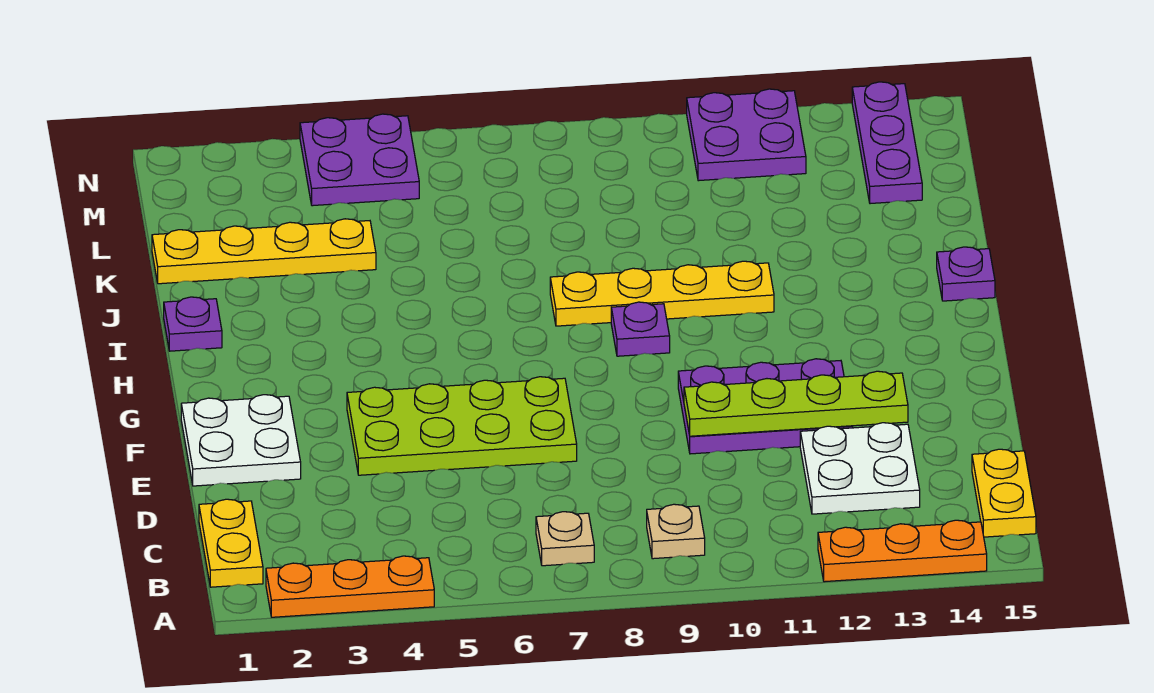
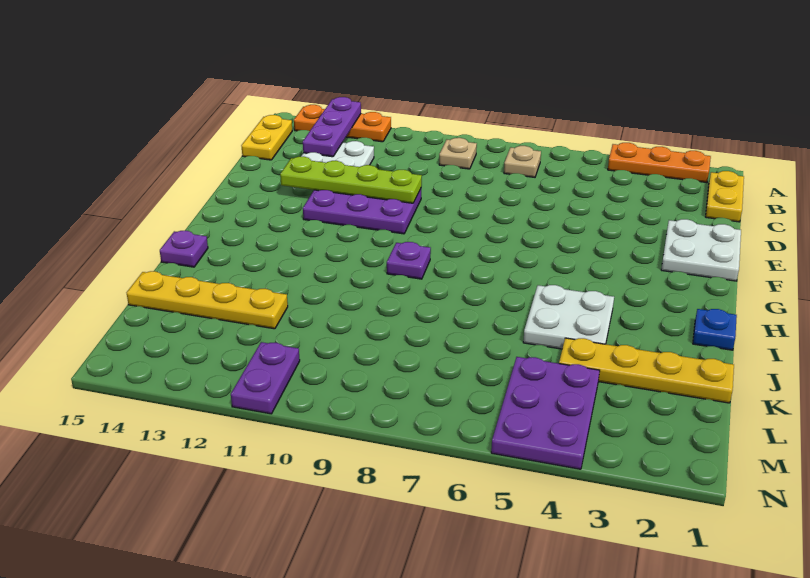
lime 2x4 plate [347,377,577,475] -> none
purple 1x1 plate [164,297,222,351] -> blue 1x1 plate [693,309,737,350]
none -> white 2x2 plate [523,285,614,349]
yellow 1x4 plate [550,261,774,326] -> yellow 1x4 plate moved to [127,271,288,329]
purple 1x3 plate [852,82,922,204] -> purple 1x3 plate moved to [303,97,361,157]
purple 2x2 plate [300,114,419,206] -> purple 2x3 plate [491,357,600,469]
purple 2x2 plate [687,89,806,181] -> purple 1x2 plate [231,342,300,414]

